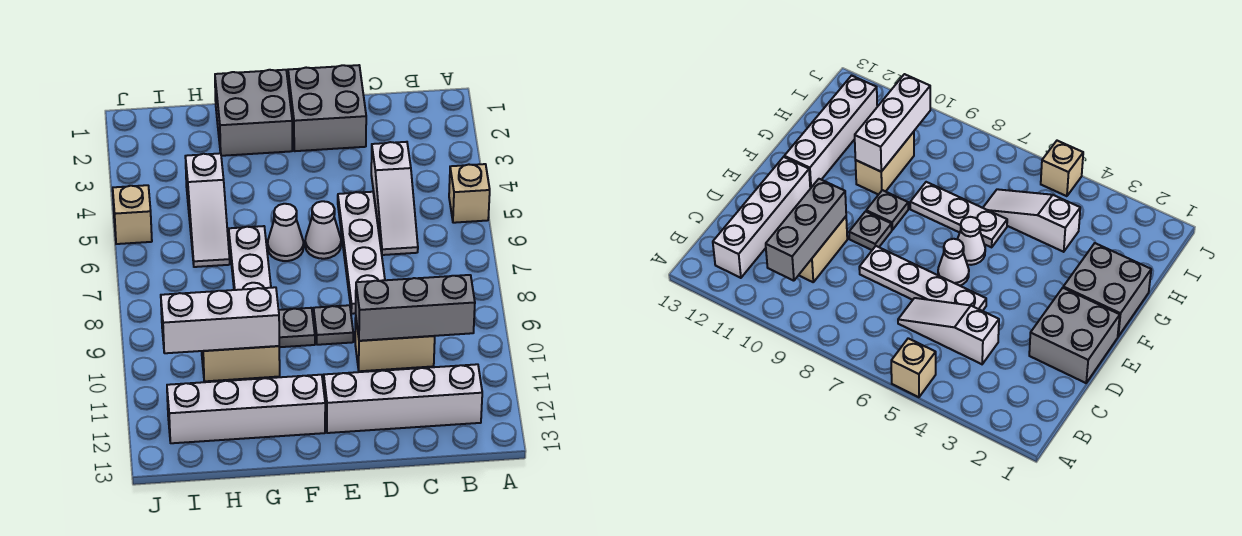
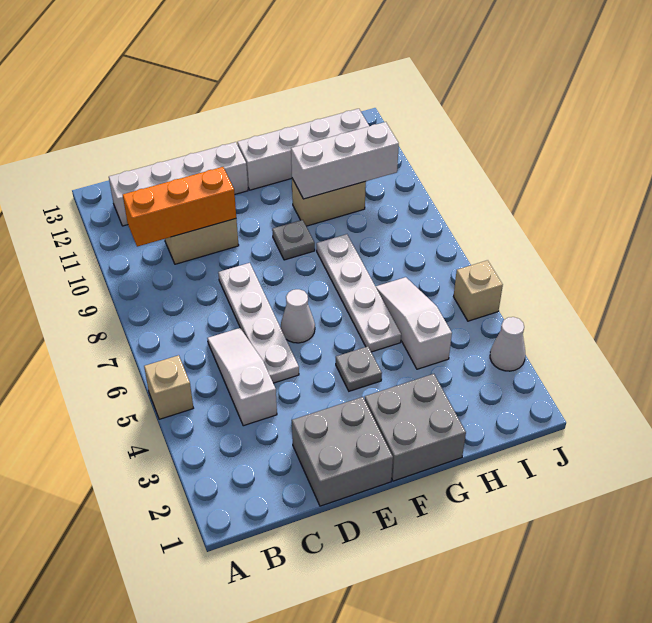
grey 1x3 brick [356,275,475,341] -> orange 1x3 brick [123,167,236,247]
grey 1x1 plate [314,305,353,345] -> grey 1x1 plate moved to [336,346,382,391]
white 1x1 cone [268,204,303,261] -> white 1x1 cone moved to [490,317,525,371]
white 1x3 plate [229,226,271,290] -> white 1x4 plate [317,234,401,352]

